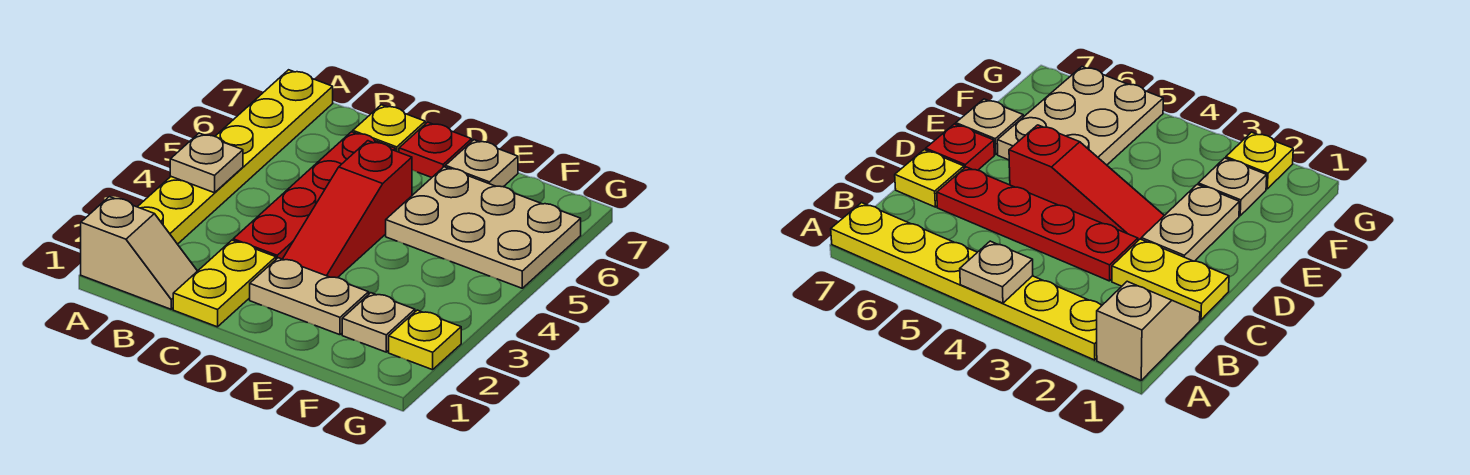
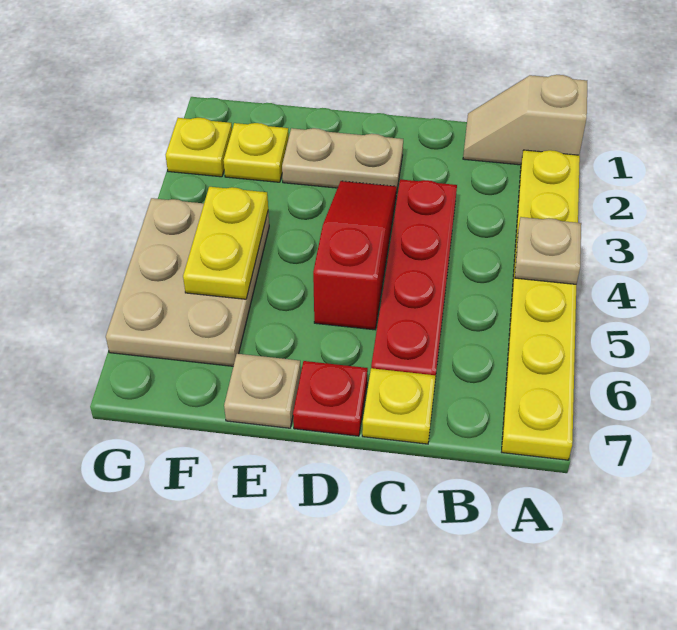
yellow 1x2 plate [173,240,276,327] -> yellow 1x2 plate moved to [183,187,268,299]
tan 2x3 plate [386,167,581,288] -> tan 2x3 plate turned to [106,198,269,366]
tan 1x1 plate [342,293,415,352] -> yellow 1x1 plate [223,123,289,182]

